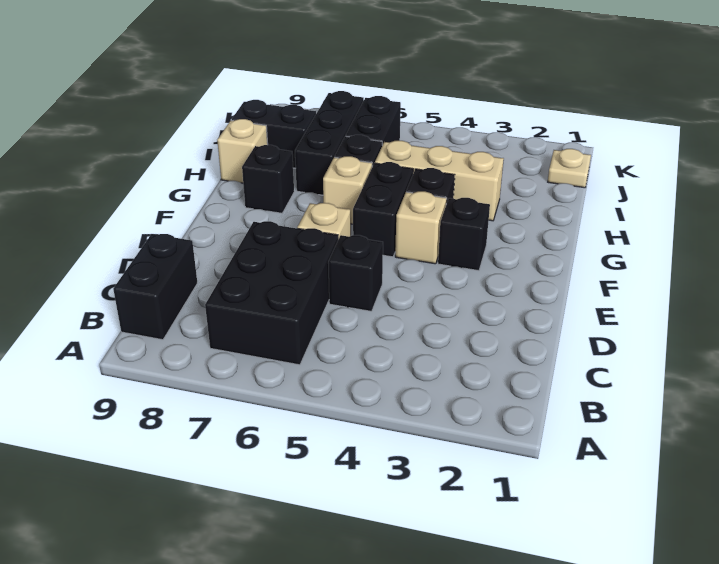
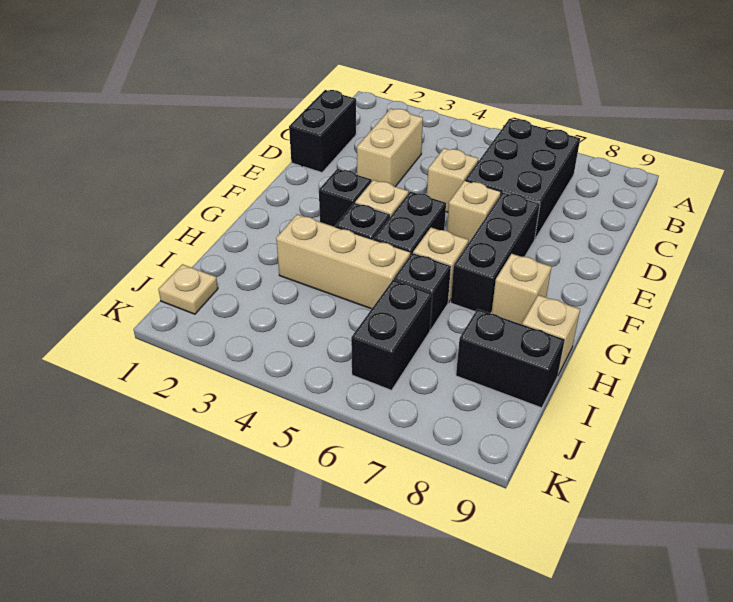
black 1x2 brick [113,234,197,340] -> black 1x2 brick moved to [289,90,356,173]
none -> tan 1x2 brick [357,109,423,187]
black 1x1 brick [328,235,383,311] -> tan 1x1 brick [427,148,478,212]
black 1x1 brick [242,145,294,213] -> tan 1x1 brick [491,254,551,324]
black 1x3 brick [295,91,364,195] -> black 1x3 brick moved to [451,192,540,314]

